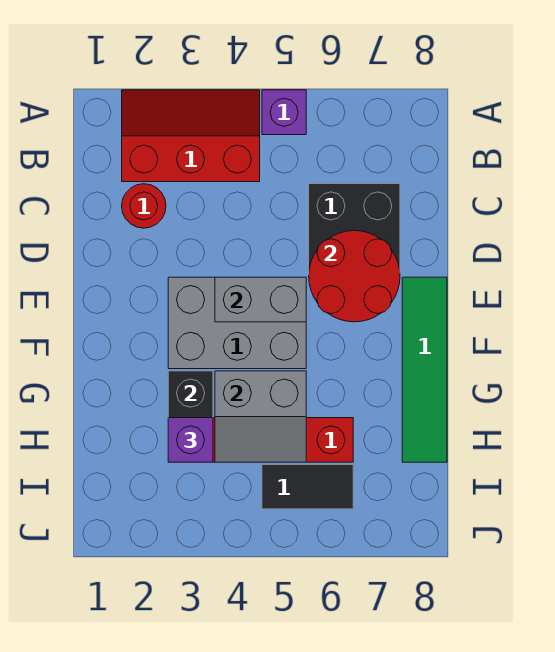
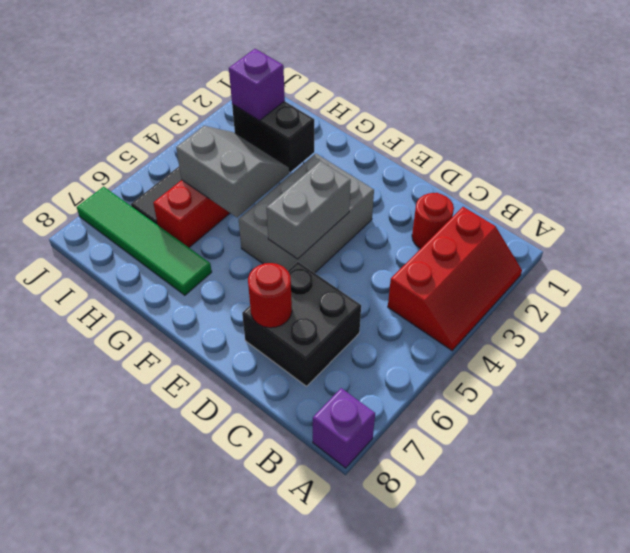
purple 1x1 brick [262,90,306,135] -> purple 1x1 brick moved to [313,388,375,468]
red 2x2 round brick [309,231,400,322] -> red 1x1 round brick [248,263,292,328]
green 1x4 tile [402,277,447,462] -> green 1x4 tile moved to [77,187,212,295]
grey 2x2 slope [215,371,306,462] -> grey 2x2 slope turned to [176,126,289,217]

